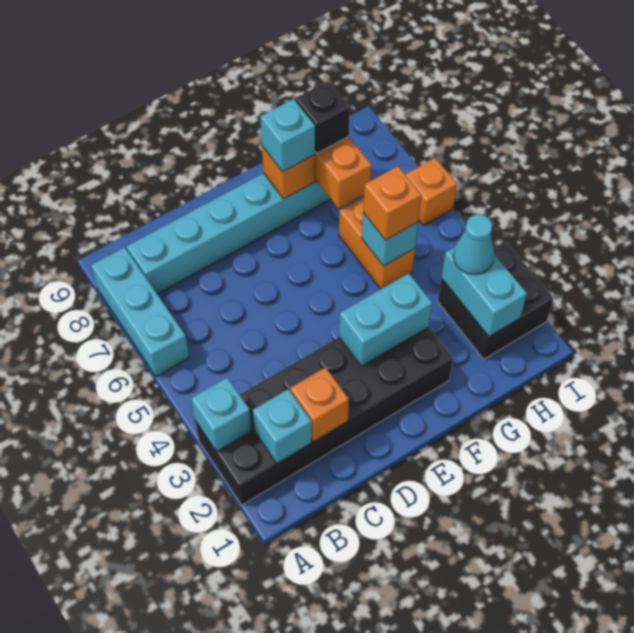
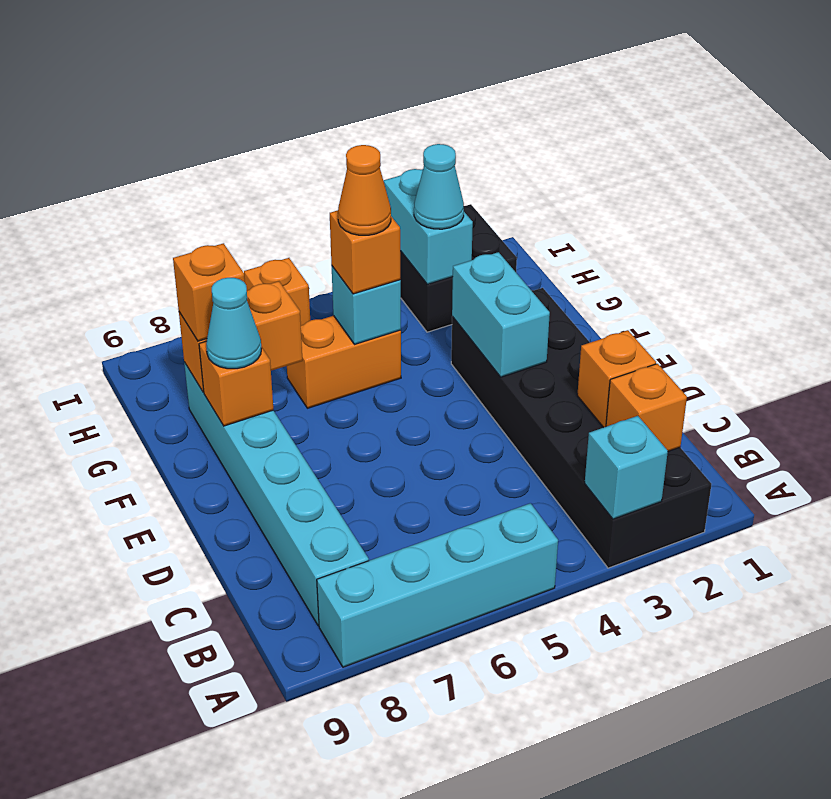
cyan 1x3 brick [91,247,189,376] -> cyan 1x4 brick [317,503,558,667]
cyan 1x1 brick [253,389,312,463] -> orange 1x1 brick [606,364,687,451]
cyan 1x1 brick [260,99,315,172] -> cyan 1x1 cone [206,278,261,369]
none -> orange 1x1 cone [338,145,391,235]
black 1x1 brick [295,81,350,153] -> orange 1x1 brick [173,243,245,341]
cyan 1x2 brick [441,247,527,336] -> cyan 1x2 brick turned to [383,169,473,284]

